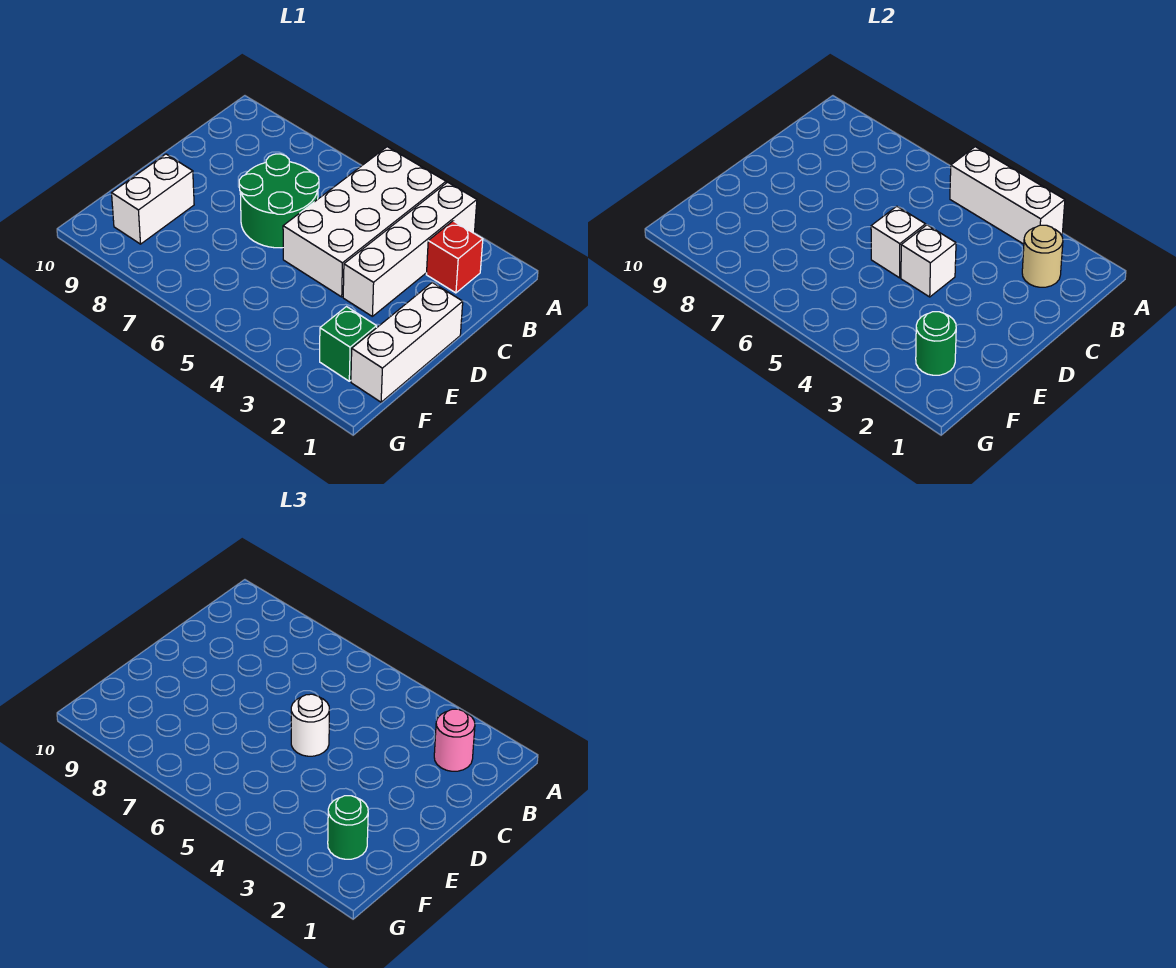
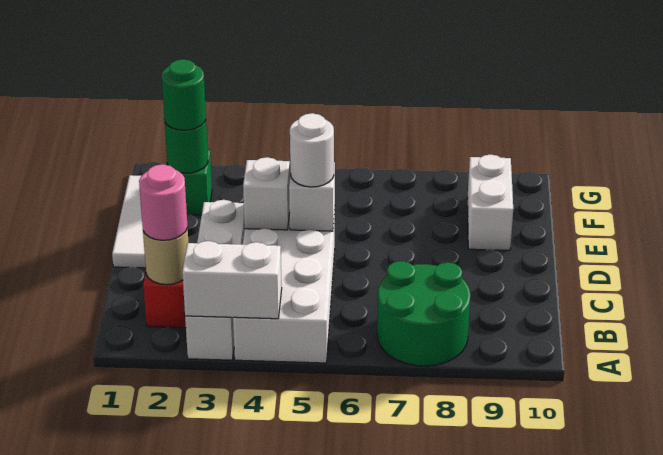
white 1x3 brick [950,147,1065,244] -> white 1x2 brick [182,241,282,319]
green 2x2 round brick [239,154,319,248] -> green 2x2 round brick moved to [377,261,470,366]
white 1x3 brick [351,283,463,402] -> white 1x3 tile [112,175,146,268]

